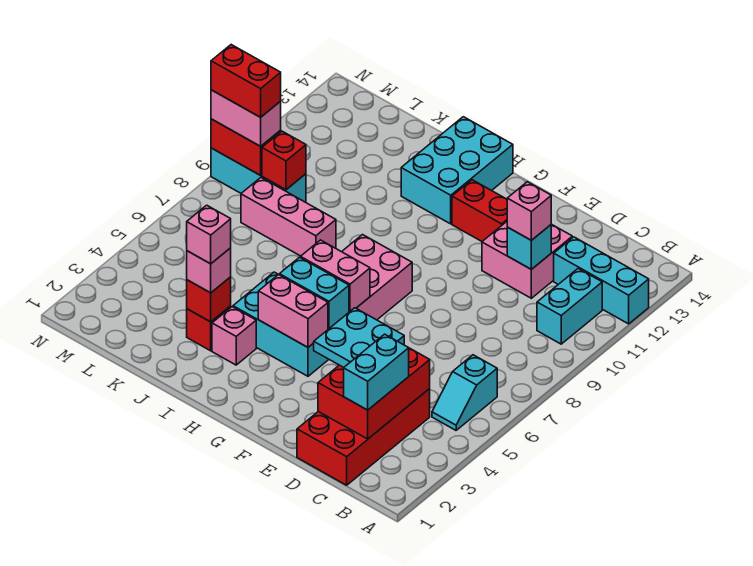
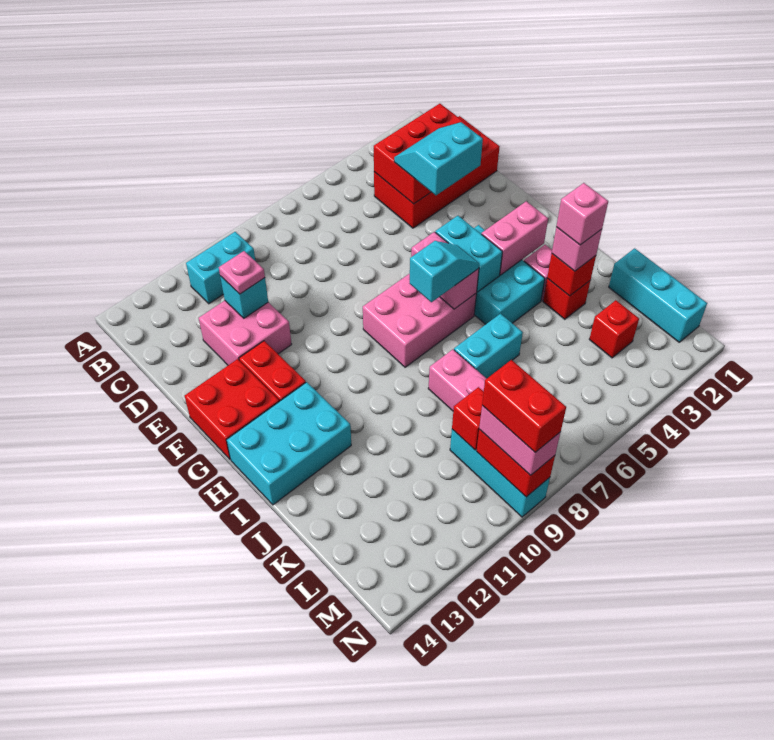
cyan 1x3 brick [554,237,649,324] -> cyan 1x3 brick moved to [609,248,707,342]
cyan 1x2 slope [432,355,497,430] -> cyan 1x2 slope moved to [410,241,479,302]
cyan 1x2 brick [344,334,409,410] -> cyan 1x2 brick moved to [454,313,523,379]
cyan 2x2 plate [314,308,404,367] -> cyan 2x2 slope [394,122,483,195]
pink 1x1 brick [507,182,551,240] -> pink 1x1 plate [219,251,265,294]
none -> red 2x2 brick [185,359,279,459]
pink 1x2 brick [258,275,328,347] -> pink 1x2 brick turned to [482,201,548,275]
none -> red 1x1 brick [589,300,639,358]

